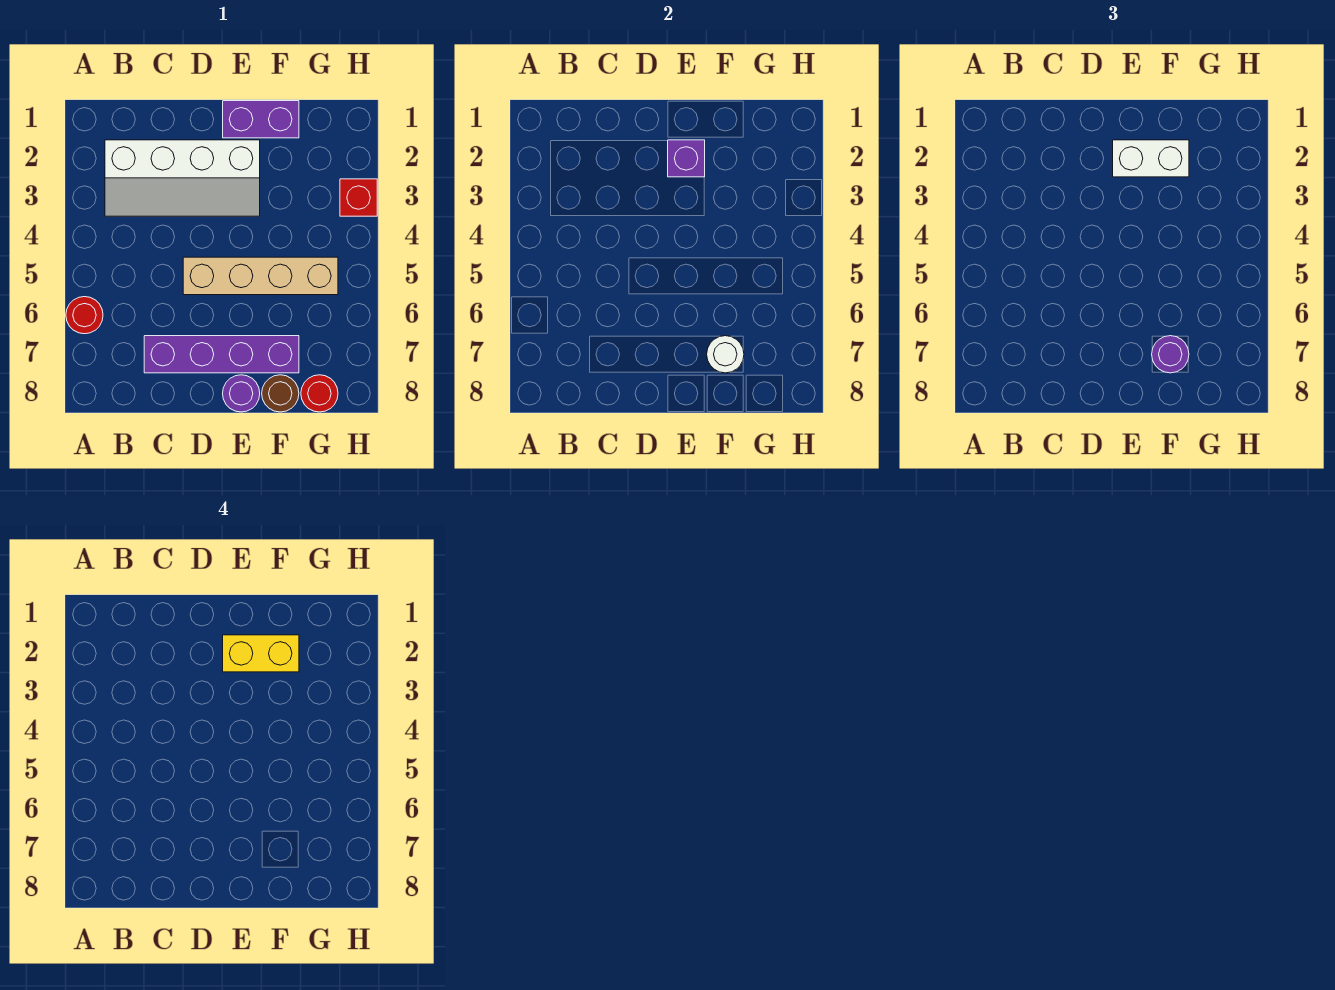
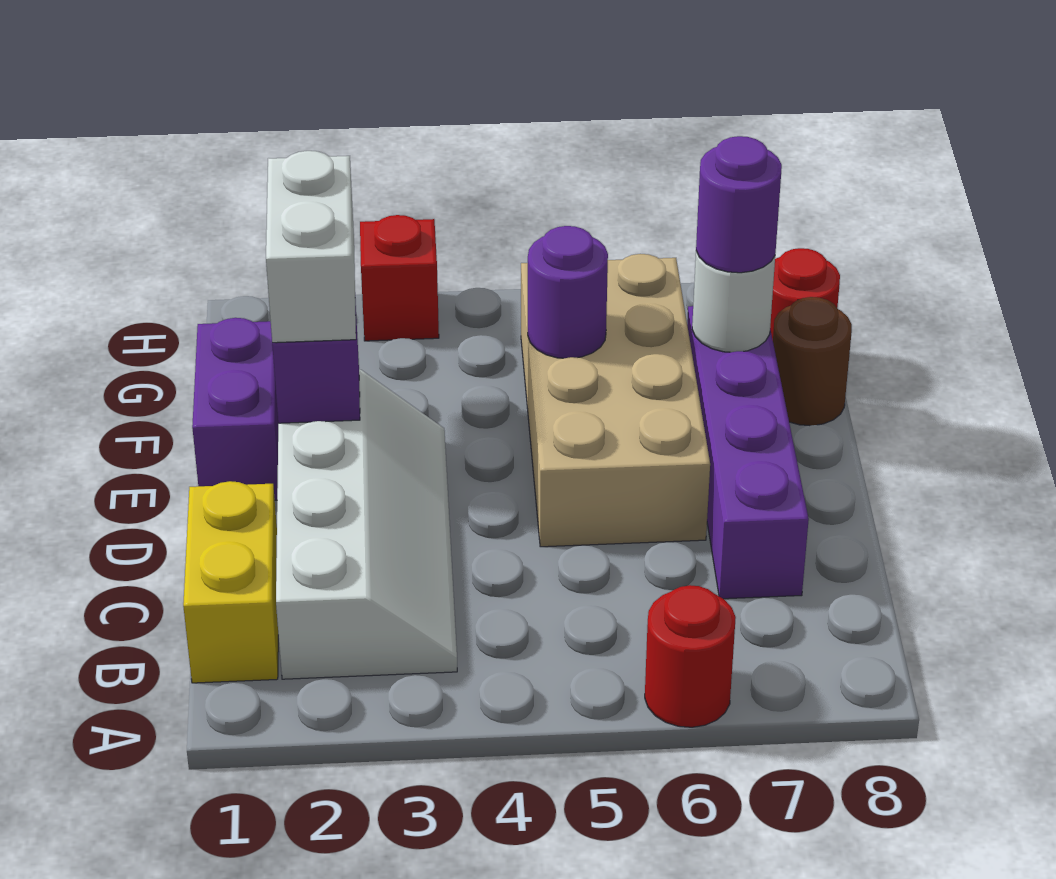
tan 1x4 brick [183,257,338,295] -> tan 2x4 brick [521,254,710,547]
yellow 1x2 brick [223,635,299,672] -> yellow 1x2 brick moved to [183,481,278,683]
purple 1x1 round brick [223,375,260,412] -> purple 1x1 round brick moved to [528,226,608,358]

